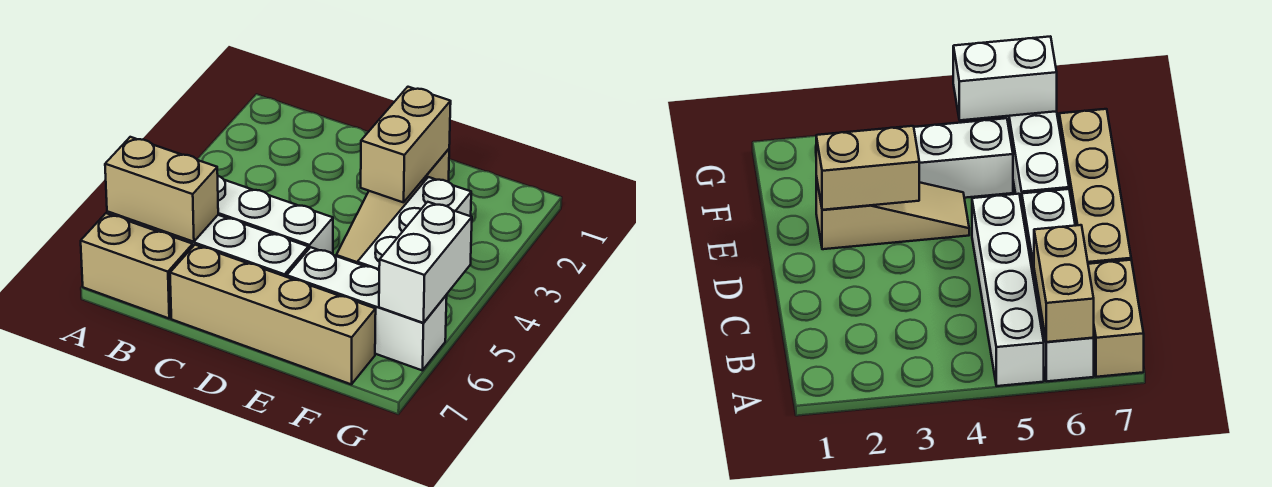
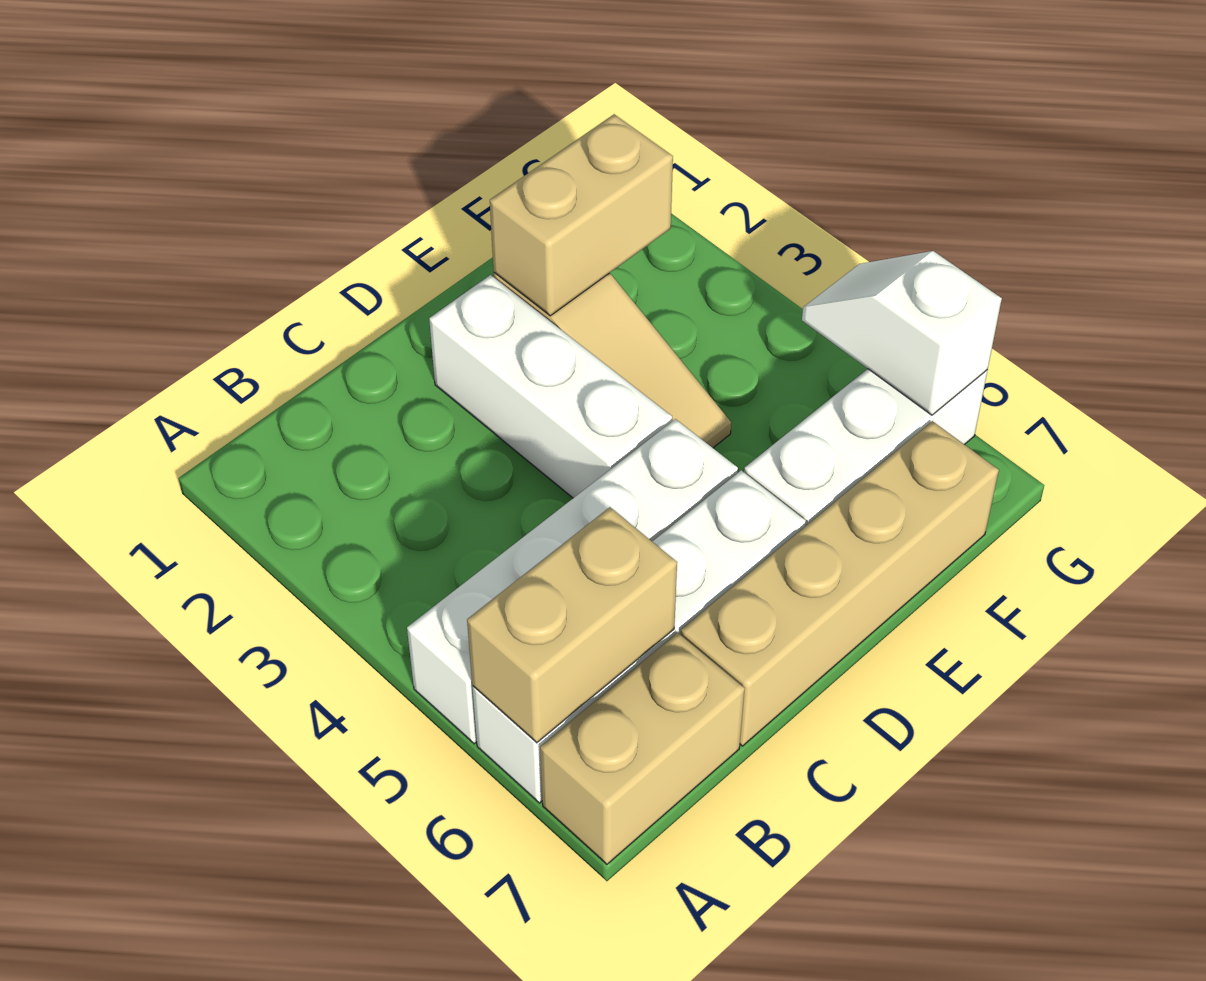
tan 1x2 brick [361,87,451,202] -> tan 1x2 brick turned to [490,114,673,316]
white 1x3 brick [357,177,471,270] -> white 1x3 brick moved to [429,275,672,498]
white 1x2 brick [379,202,472,323] -> white 1x2 slope [802,251,1002,415]

